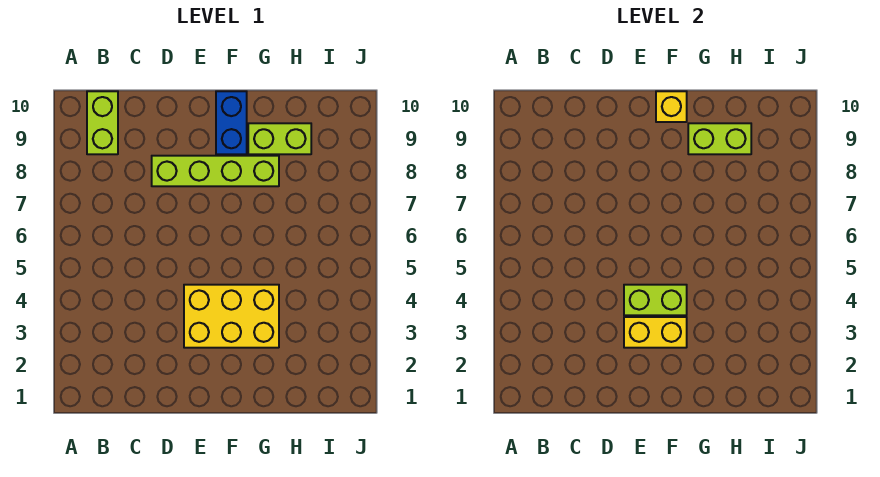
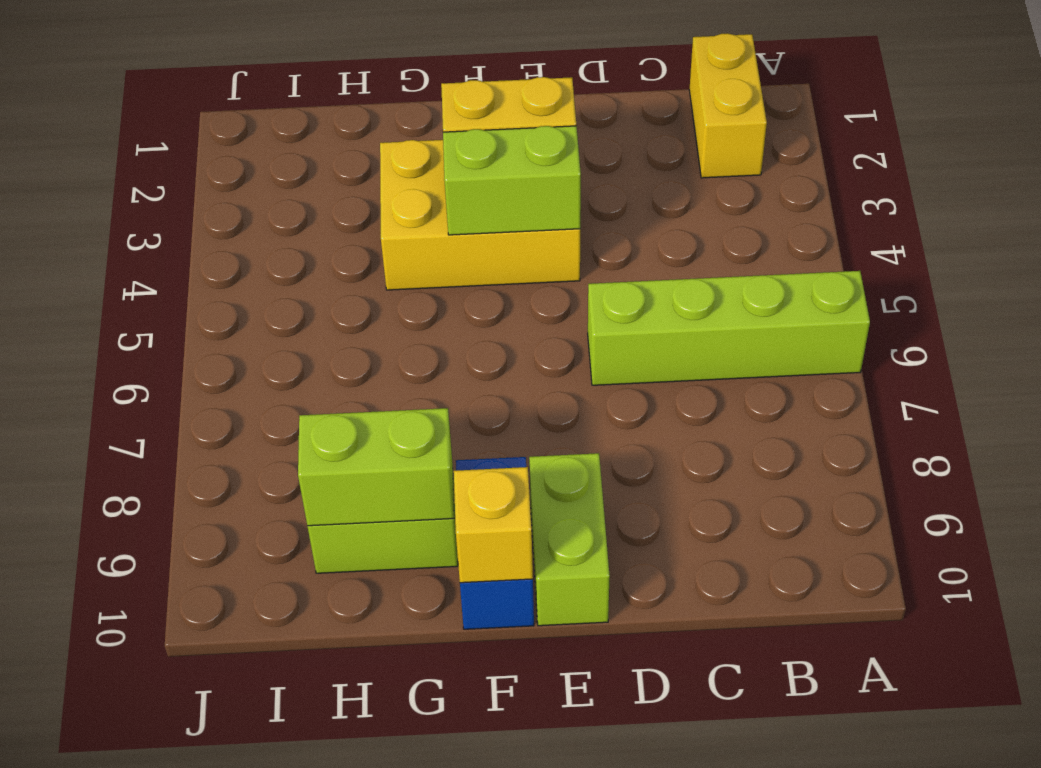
none -> yellow 1x2 brick [689,33,767,178]
lime 1x2 brick [87,91,118,154] -> lime 1x2 brick moved to [529,453,610,626]
lime 1x4 brick [152,156,279,186] -> lime 1x4 brick moved to [588,271,870,385]

